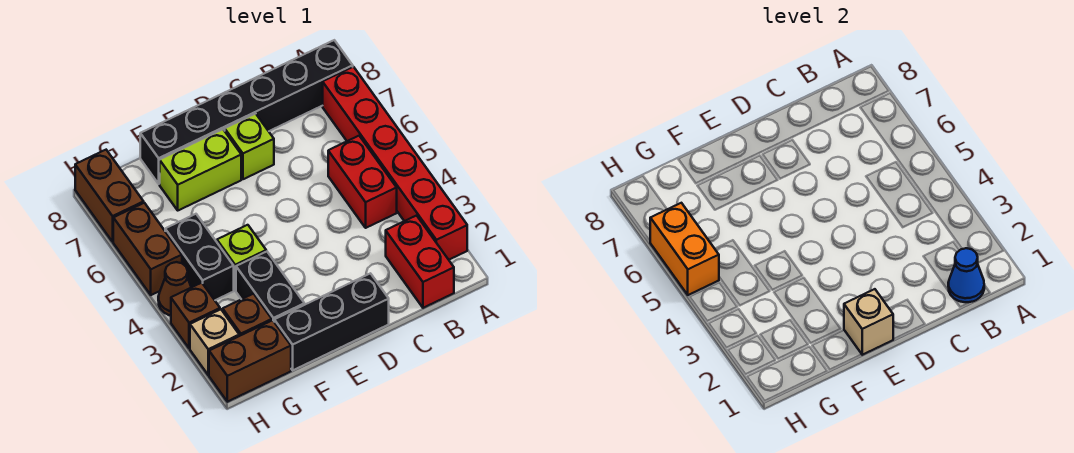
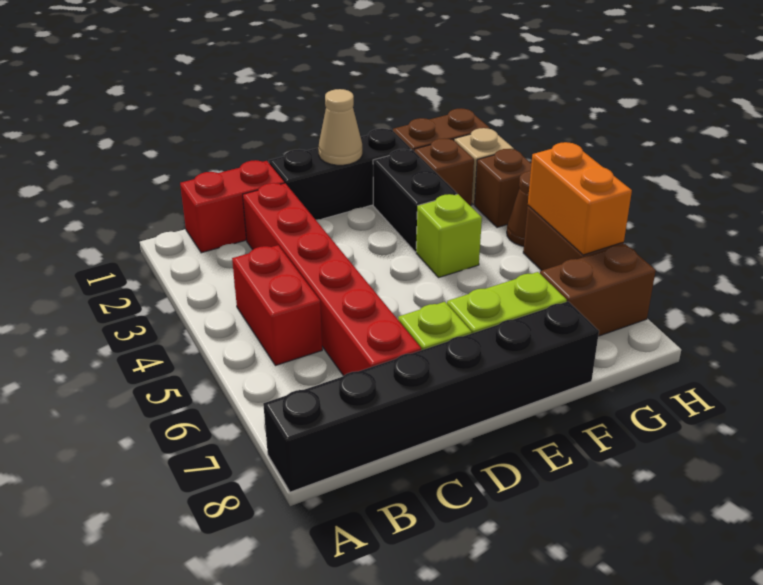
red 1x6 brick [323,67,467,260] -> red 1x6 brick moved to [243,183,421,376]
red 1x2 brick [386,216,454,308] -> red 1x2 brick turned to [180,160,284,253]
blue 1x1 cone [948,248,984,302] -> none
tan 1x1 brick [844,289,893,355] -> tan 1x1 cone [318,89,362,165]
black 1x2 brick [165,214,234,300] -> none
brown 1x2 brick [75,150,144,242] -> brown 1x2 brick turned to [540,244,656,336]

